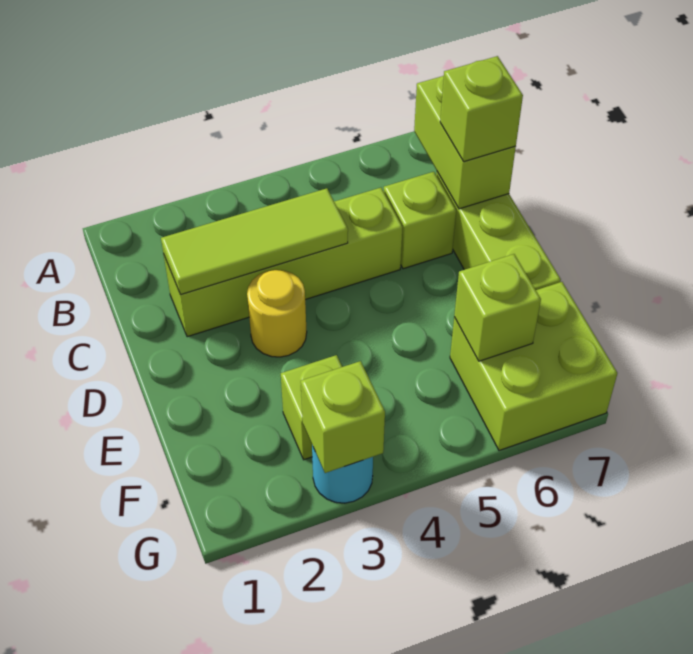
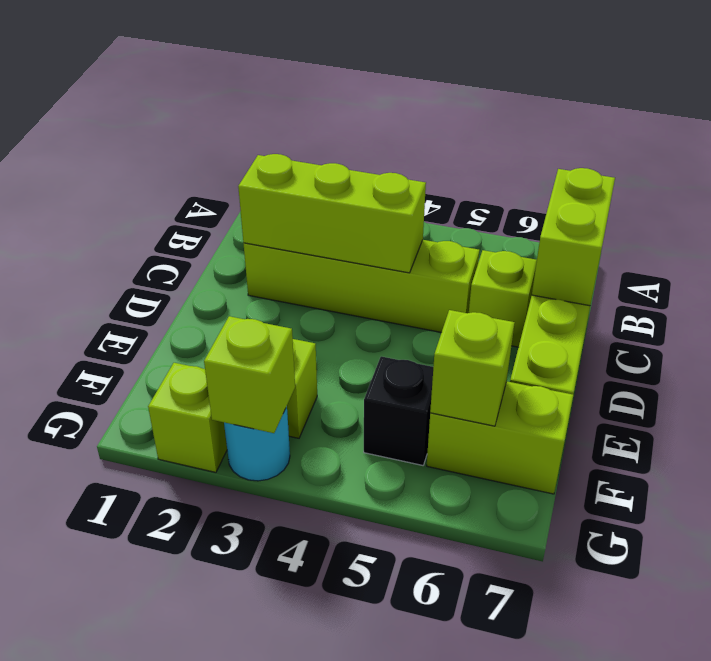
lime 1x3 tile [161,188,348,295] -> lime 1x3 brick [238,154,426,273]
lime 1x1 brick [440,56,523,162] -> lime 1x1 brick moved to [148,363,227,472]
yellow 1x1 round brick [247,270,307,357] -> none
none -> black 1x1 brick [364,356,433,465]
lime 2x2 brick [450,282,617,451] -> lime 1x2 brick [427,381,573,494]

